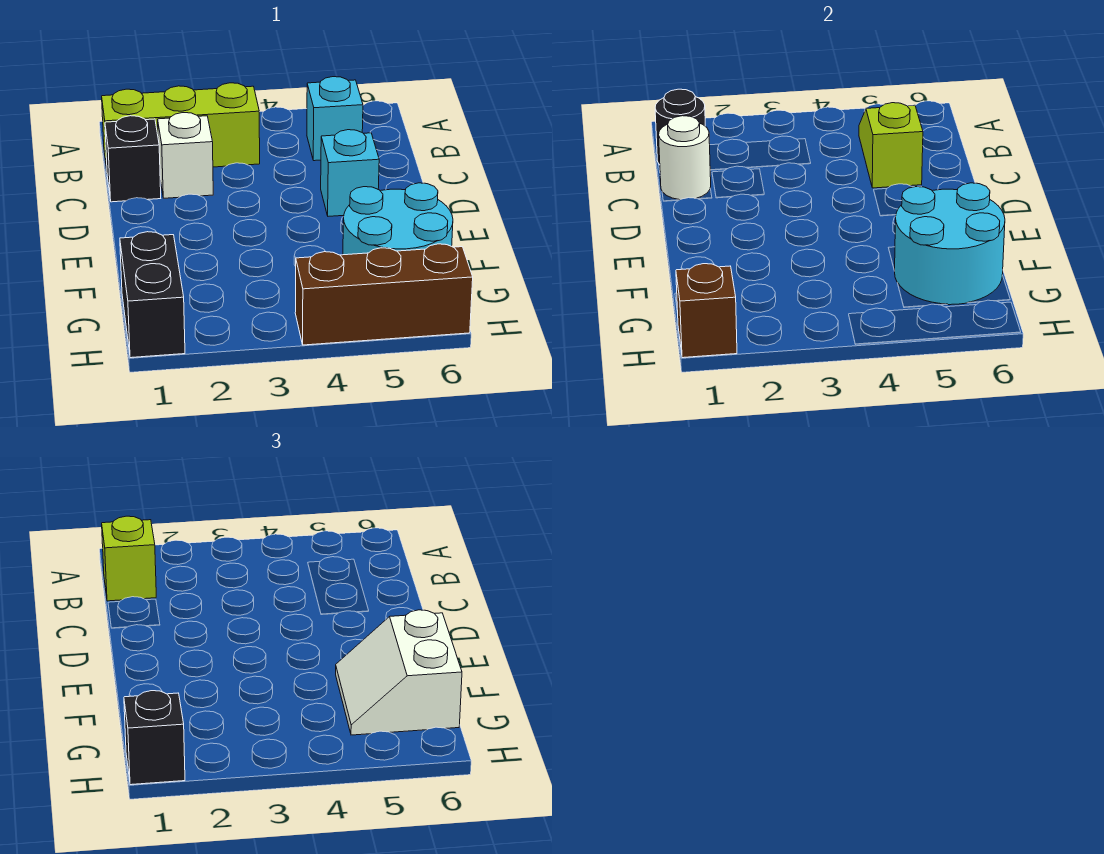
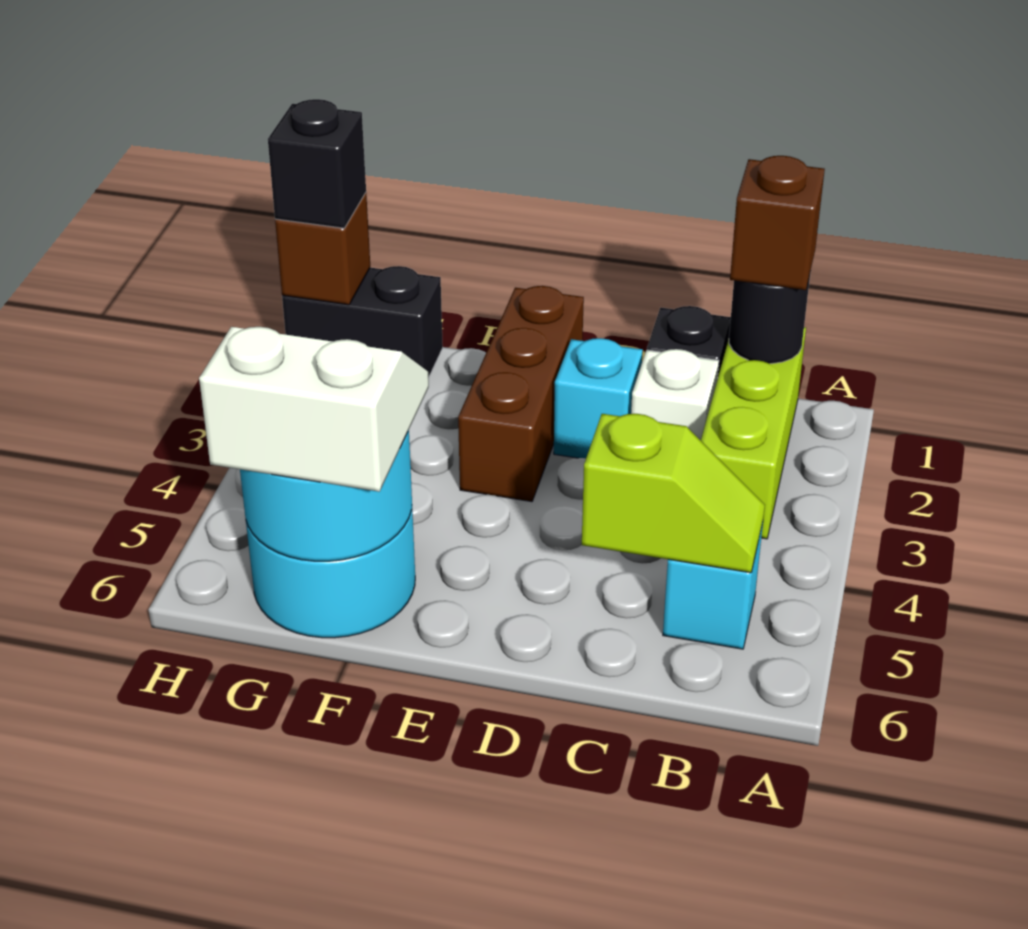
lime 1x1 brick [102,516,156,601] -> brown 1x1 brick [730,156,825,290]
white 1x1 round brick [659,116,711,200] -> none
cyan 1x1 brick [321,130,379,216] -> cyan 1x1 brick moved to [554,338,643,459]
brown 1x3 brick [295,244,473,345] -> brown 1x3 brick moved to [458,286,584,502]

